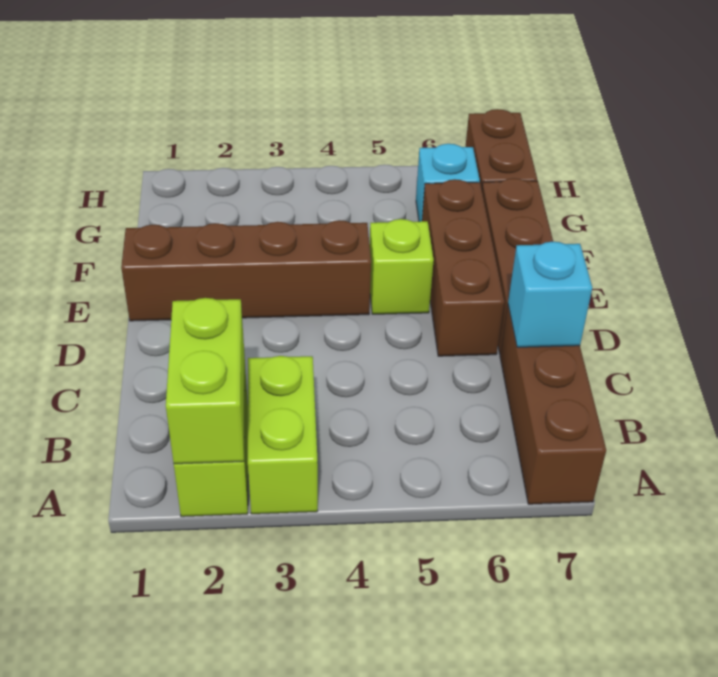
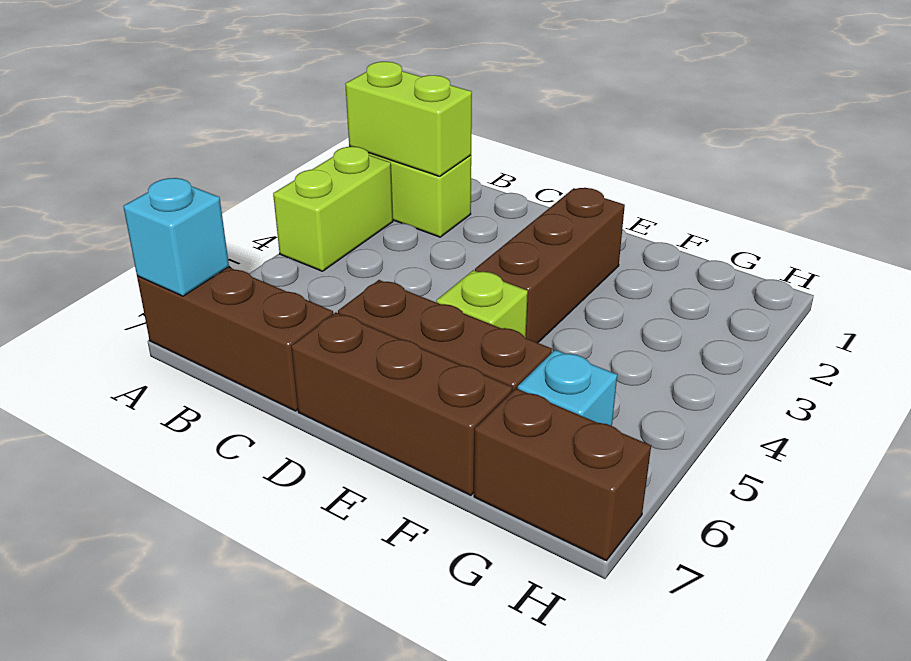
lime 1x2 brick [248,356,318,514] -> lime 1x2 brick turned to [273,147,393,271]
cyan 1x1 brick [508,242,592,347] -> cyan 1x1 brick moved to [123,178,229,296]
brown 1x4 brick [121,220,371,321] -> brown 1x3 brick [475,188,625,343]

